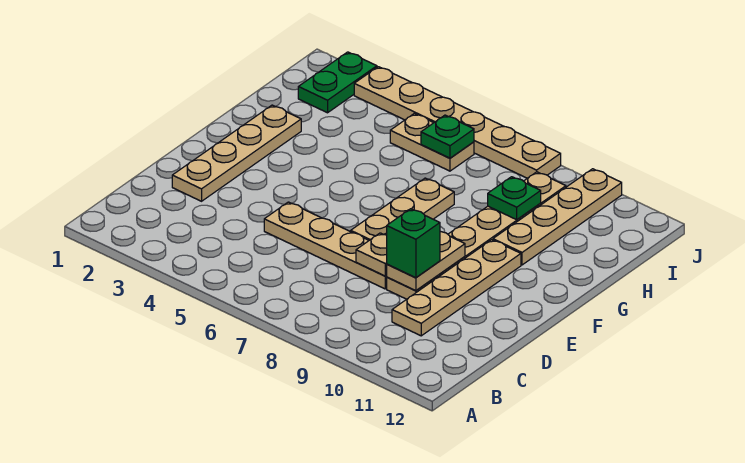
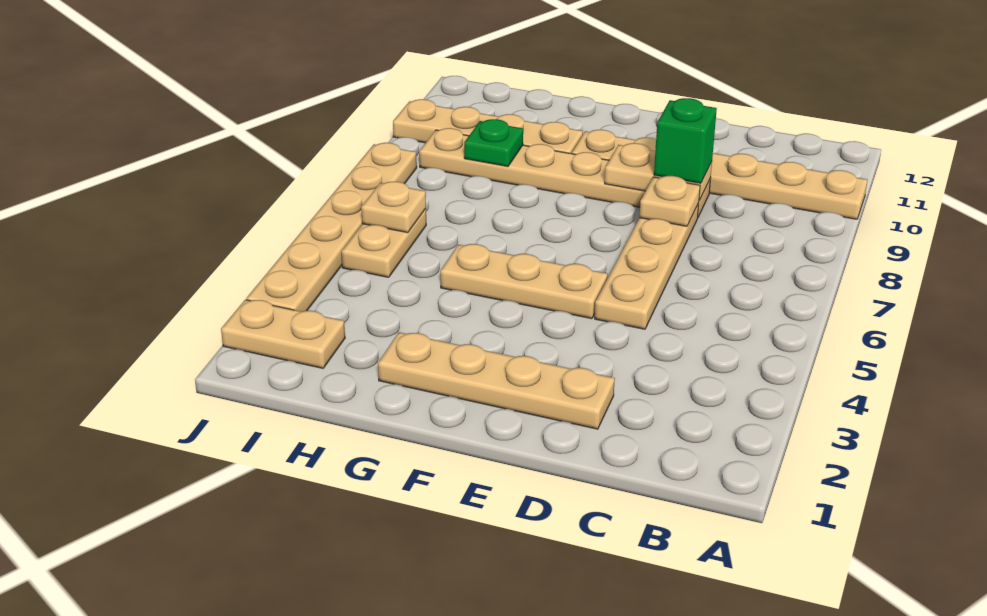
tan 1x4 plate [392,240,521,336] -> tan 1x6 plate [572,130,867,219]
tan 1x3 plate [351,178,454,240] -> tan 1x3 plate moved to [440,244,607,319]
green 1x2 plate [298,52,377,113] -> tan 1x2 plate [221,300,345,368]
green 1x1 plate [421,115,474,158] -> tan 1x1 plate [361,182,426,233]

